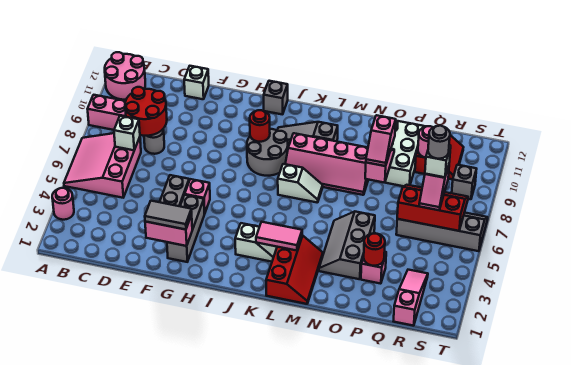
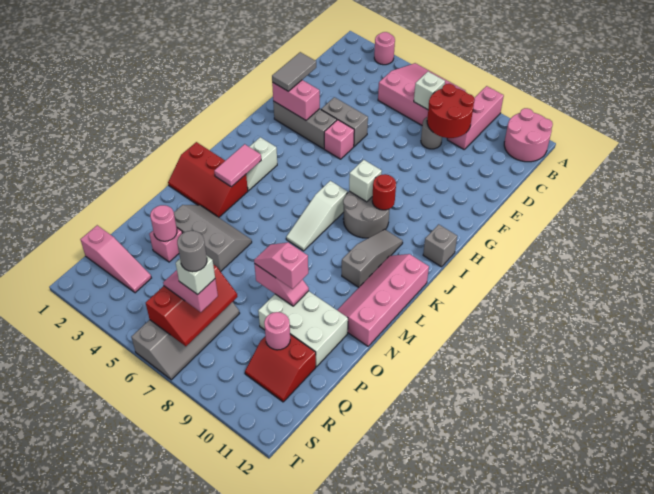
white 1x1 brick [184,66,209,99] -> white 1x1 brick moved to [349,160,382,202]
pink 1x2 brick [145,215,192,246] -> pink 1x2 brick turned to [272,80,320,120]
white 1x2 slope [278,164,323,203] -> white 1x3 slope [286,181,348,251]
pink 2x4 slope [285,133,368,195] -> pink 2x4 slope moved to [337,254,429,346]
red 1x1 round brick [364,233,385,266] -> pink 1x1 round brick [150,205,177,241]
grey 1x1 brick [452,165,476,199] -> none

